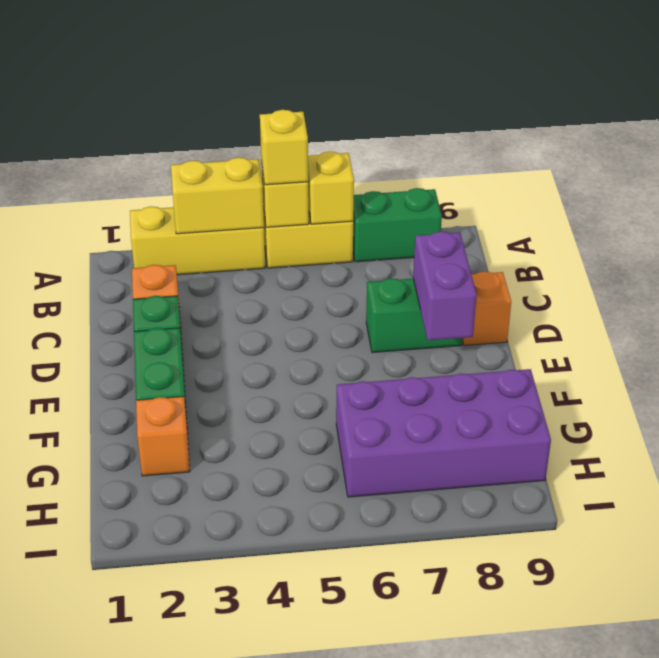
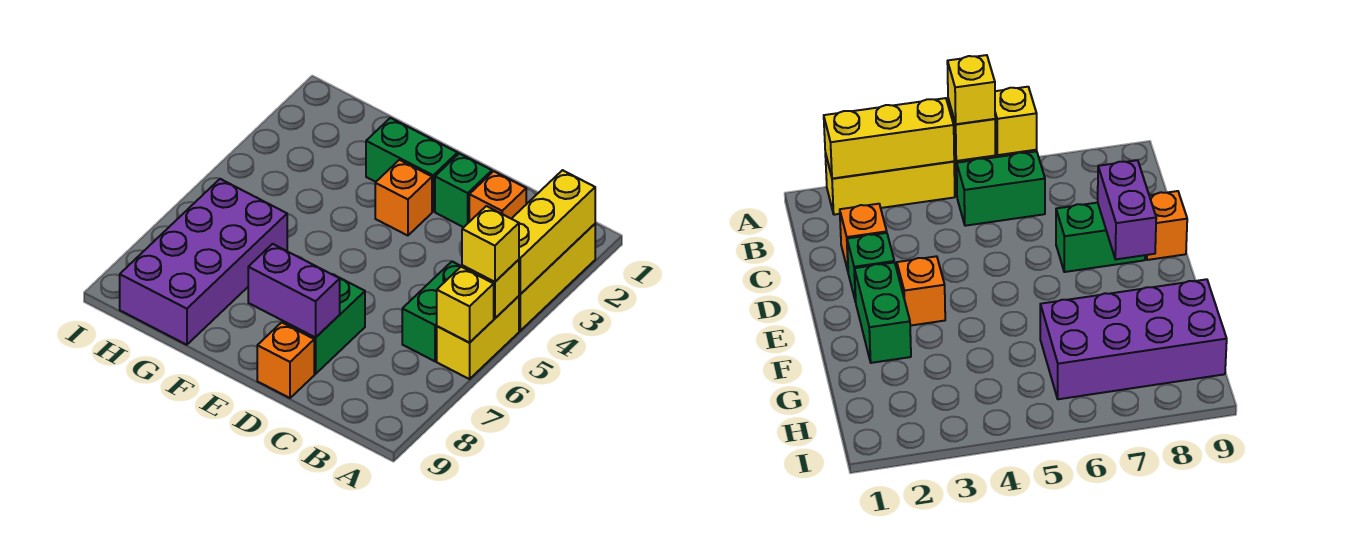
yellow 1x2 brick [171,158,264,234] -> yellow 1x3 brick [512,170,595,294]
green 1x2 brick [353,188,442,262] -> green 1x2 brick moved to [402,262,462,361]
orange 1x1 brick [136,396,190,476] -> orange 1x1 brick moved to [375,160,432,236]

